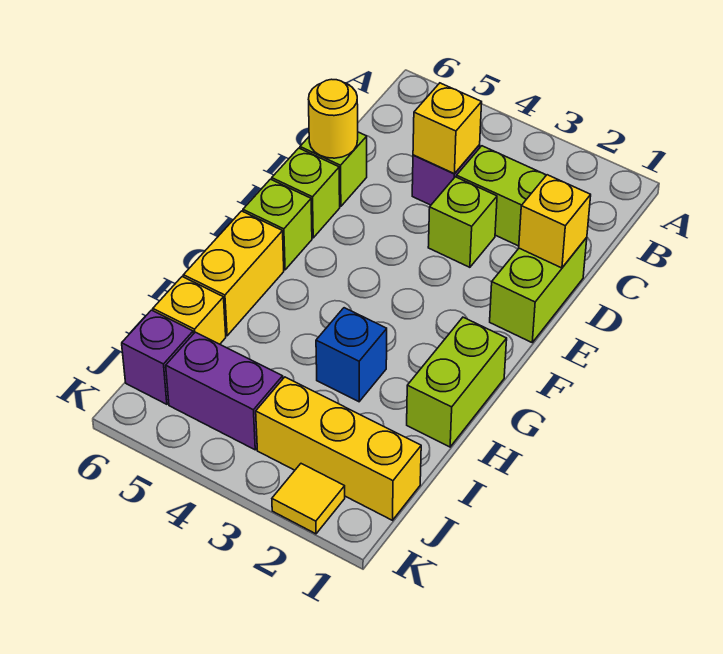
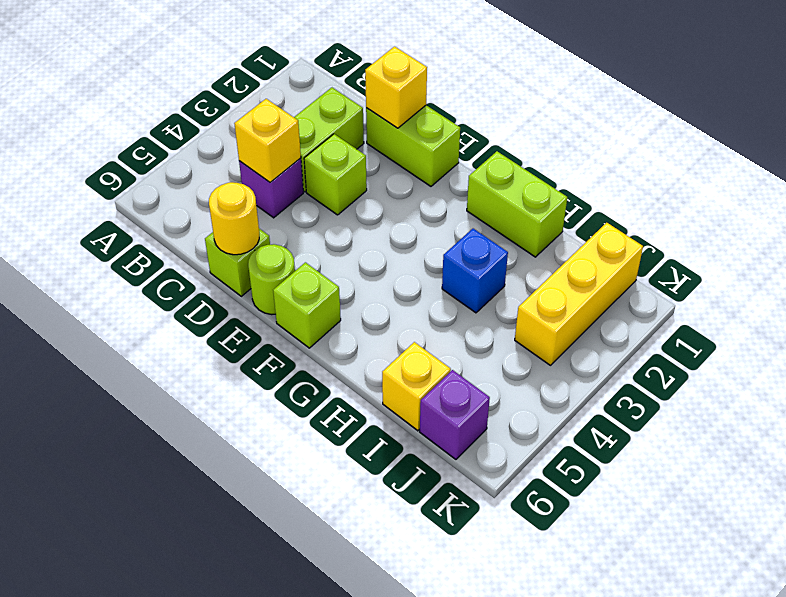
lime 1x1 brick [272,148,340,238] -> lime 1x1 round brick [248,244,295,315]
yellow 1x2 brick [184,211,284,336] -> none
purple 1x2 brick [166,332,283,450] -> none
yellow 1x1 tile [272,464,345,534] -> none

